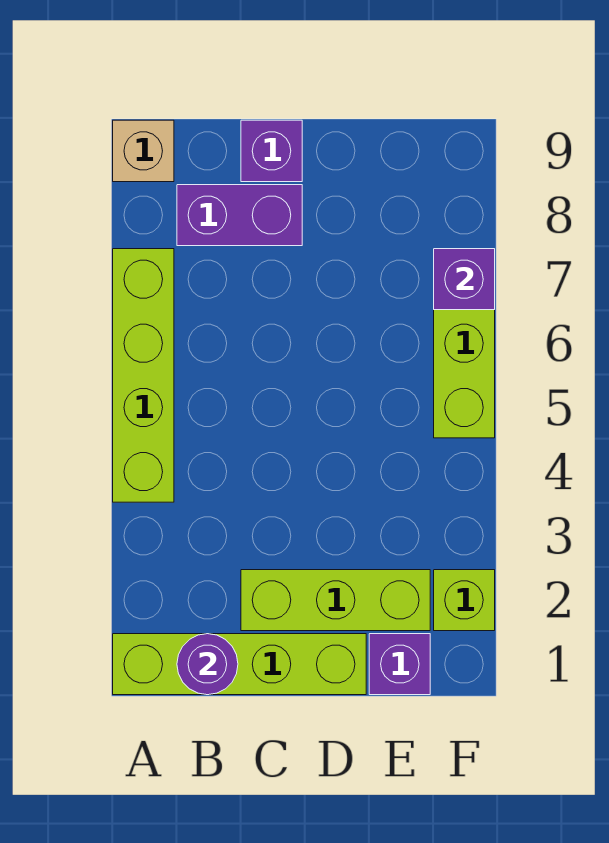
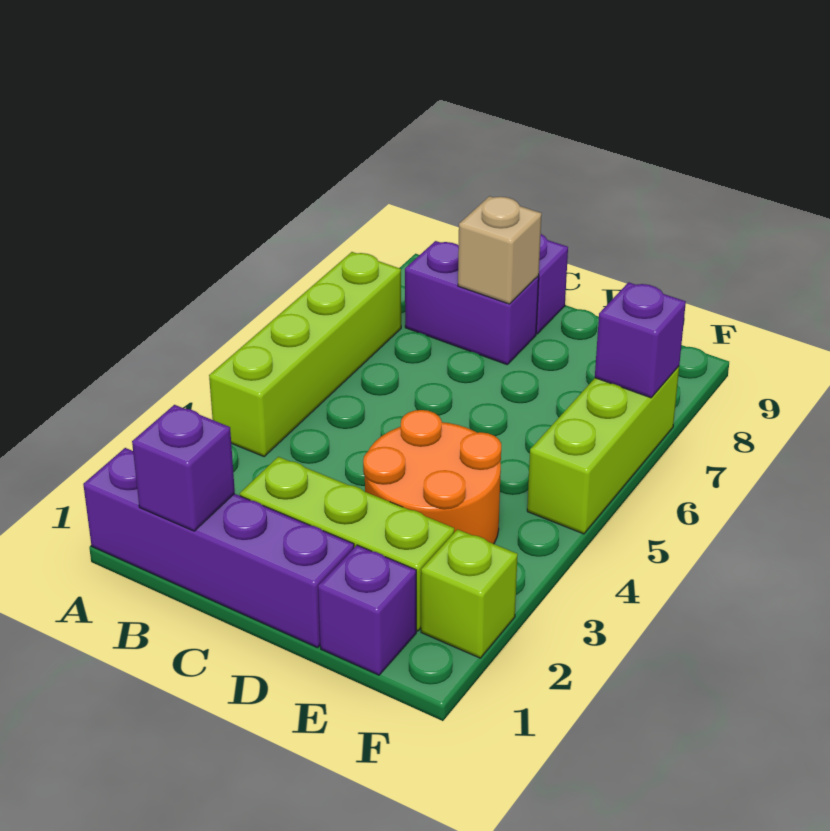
lime 1x4 brick [113,634,366,695] -> purple 1x4 brick [83,448,354,648]
tan 1x1 brick [113,120,174,182] -> tan 1x1 brick moved to [458,196,542,304]
purple 1x1 round brick [177,634,238,695] -> purple 1x1 brick [132,405,235,531]
none -> orange 2x2 round brick [363,410,501,544]

